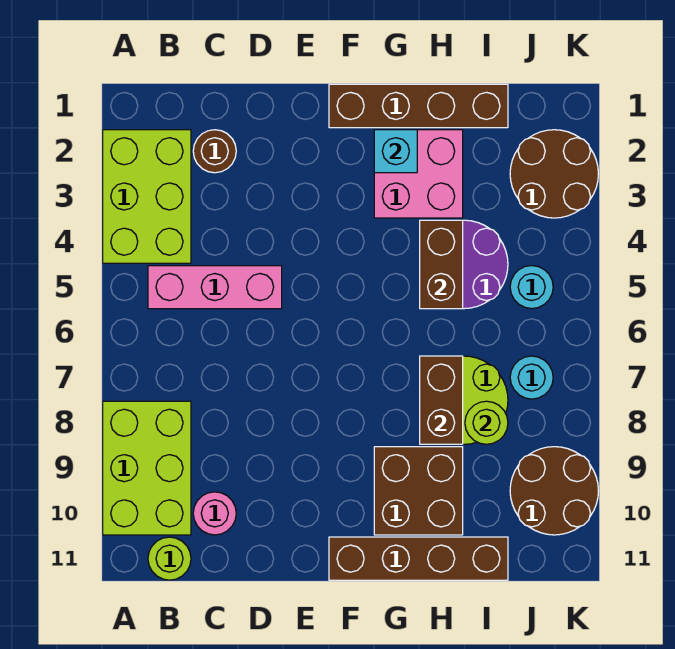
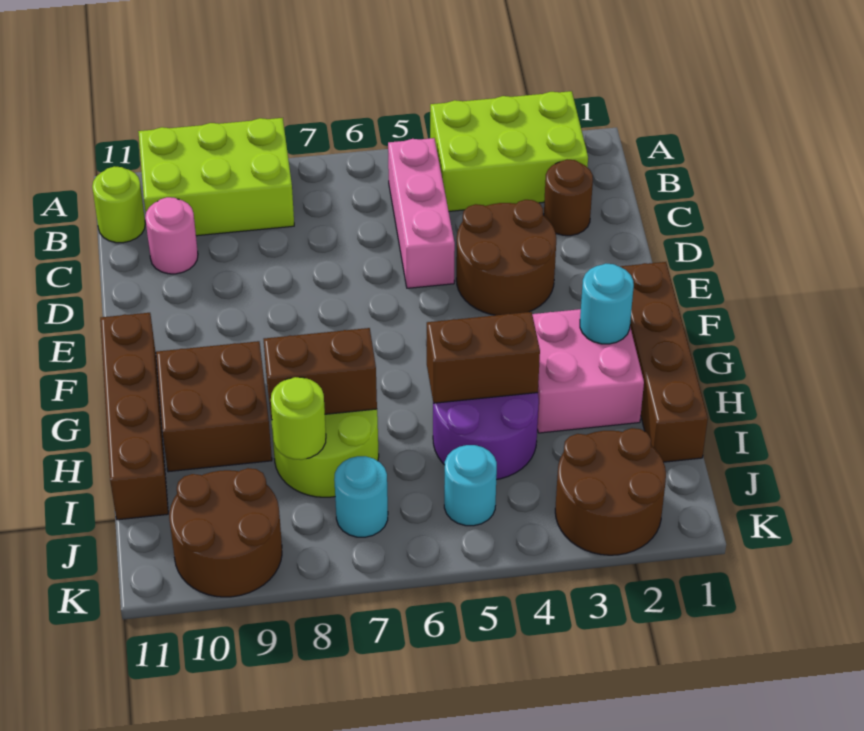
none -> brown 2x2 round brick [456,200,556,315]
cyan 1x1 brick [374,130,417,173] -> cyan 1x1 round brick [580,264,634,344]

